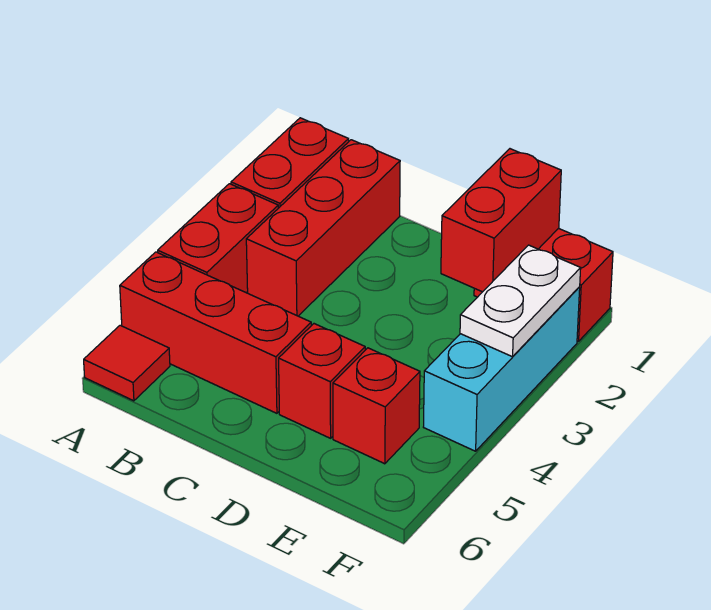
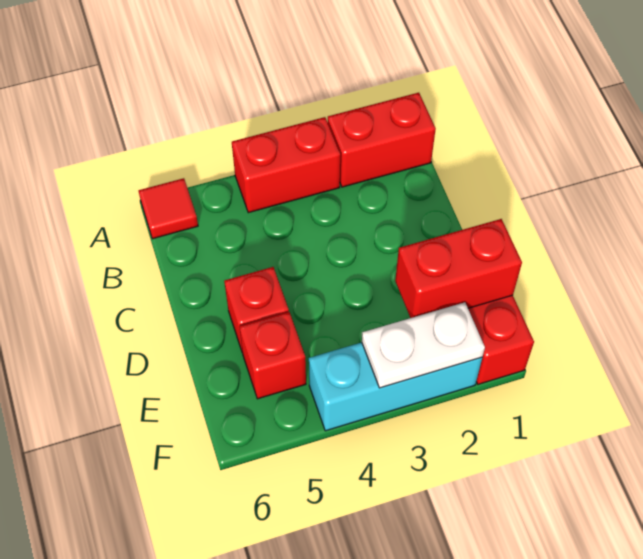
red 1x3 brick [120,252,311,413] -> none
red 1x3 brick [246,140,400,316] -> none

